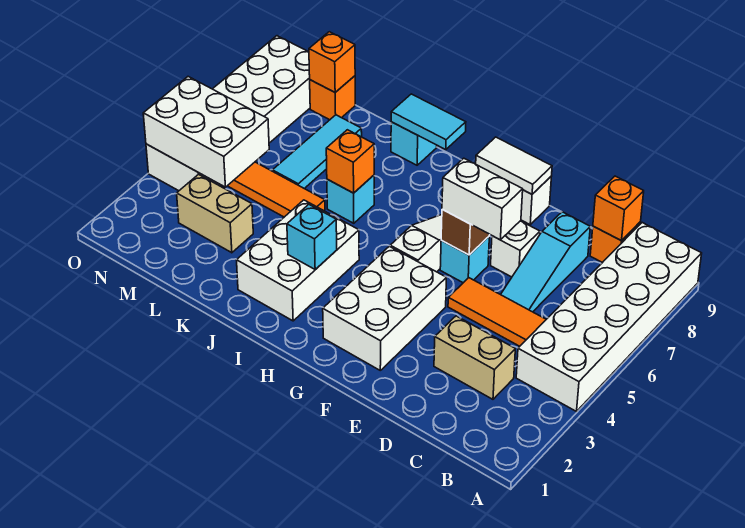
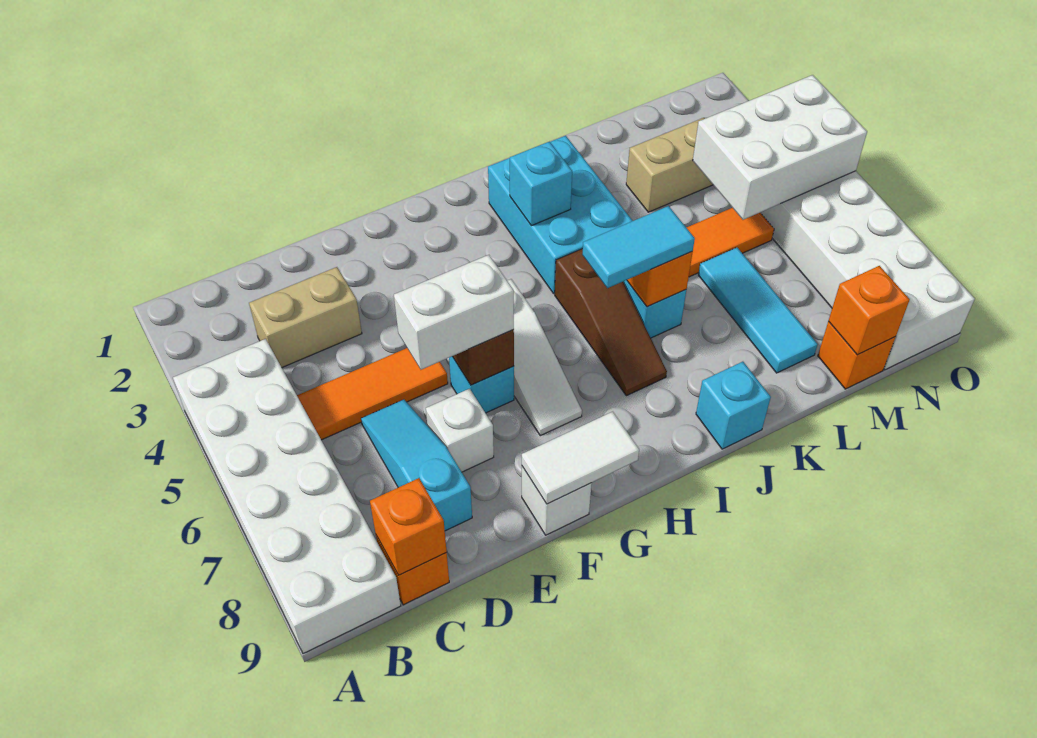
white 2x3 brick [323,246,446,370] -> none
white 2x3 brick [237,200,359,321] -> cyan 2x3 brick [488,136,632,293]
none -> brown 1x3 slope [555,249,667,396]
cyan 1x2 tile [391,94,466,150] -> cyan 1x2 tile moved to [582,206,695,288]

